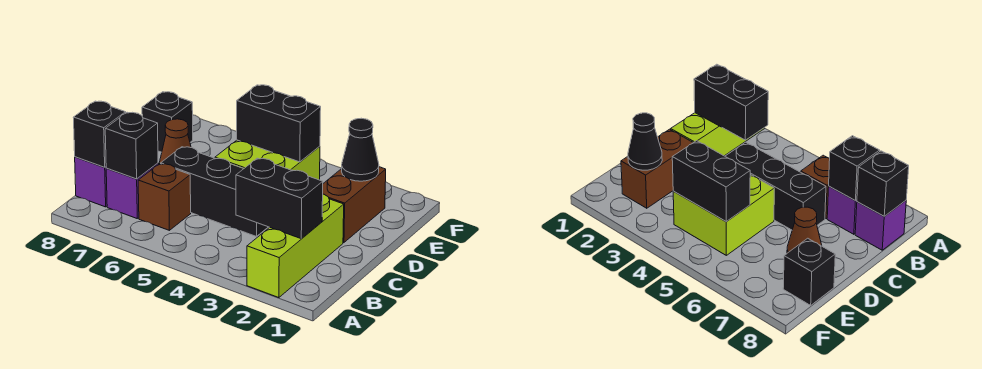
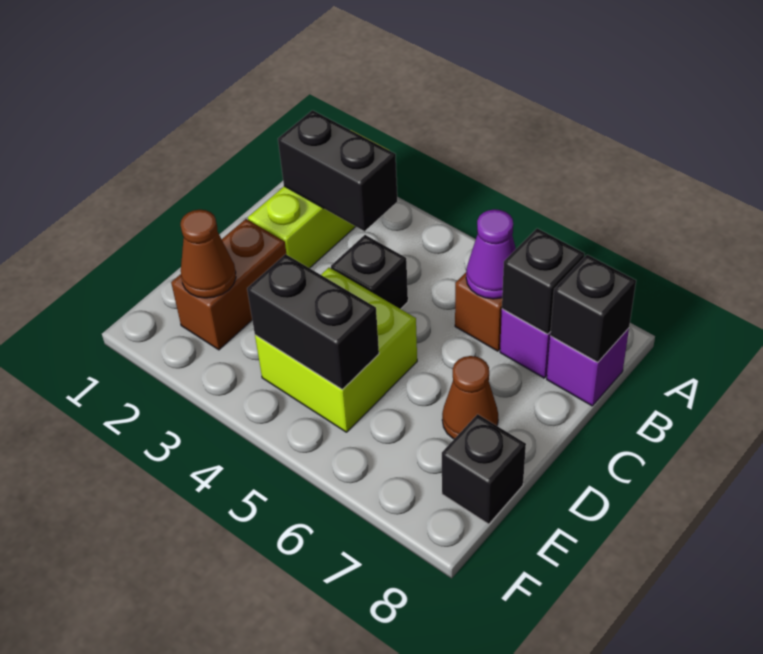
none -> purple 1x1 cone [466,209,516,299]
black 1x3 brick [161,147,268,236] -> black 1x1 brick [331,235,408,309]
black 1x1 cone [342,118,379,181] -> brown 1x1 cone [181,210,236,298]

